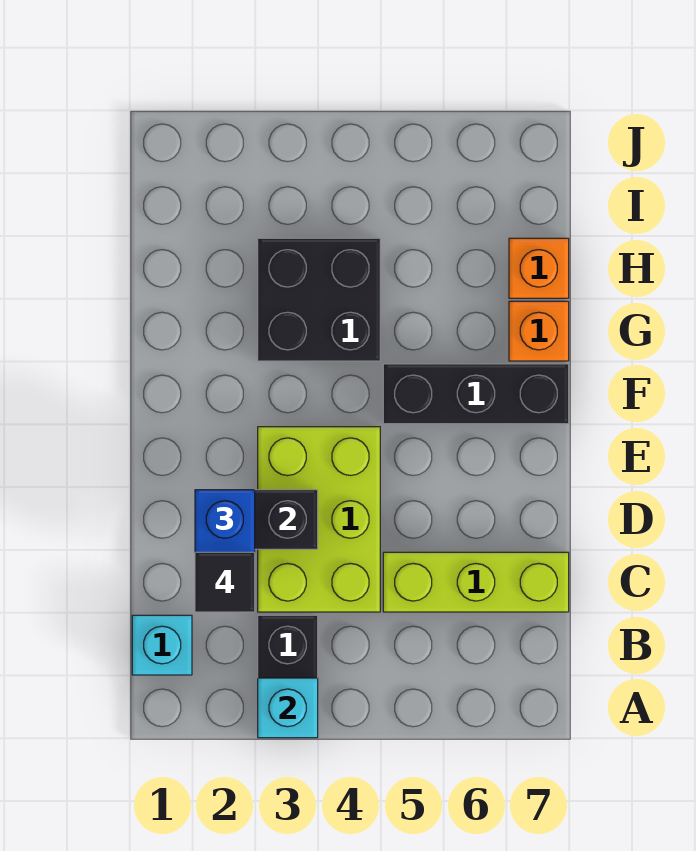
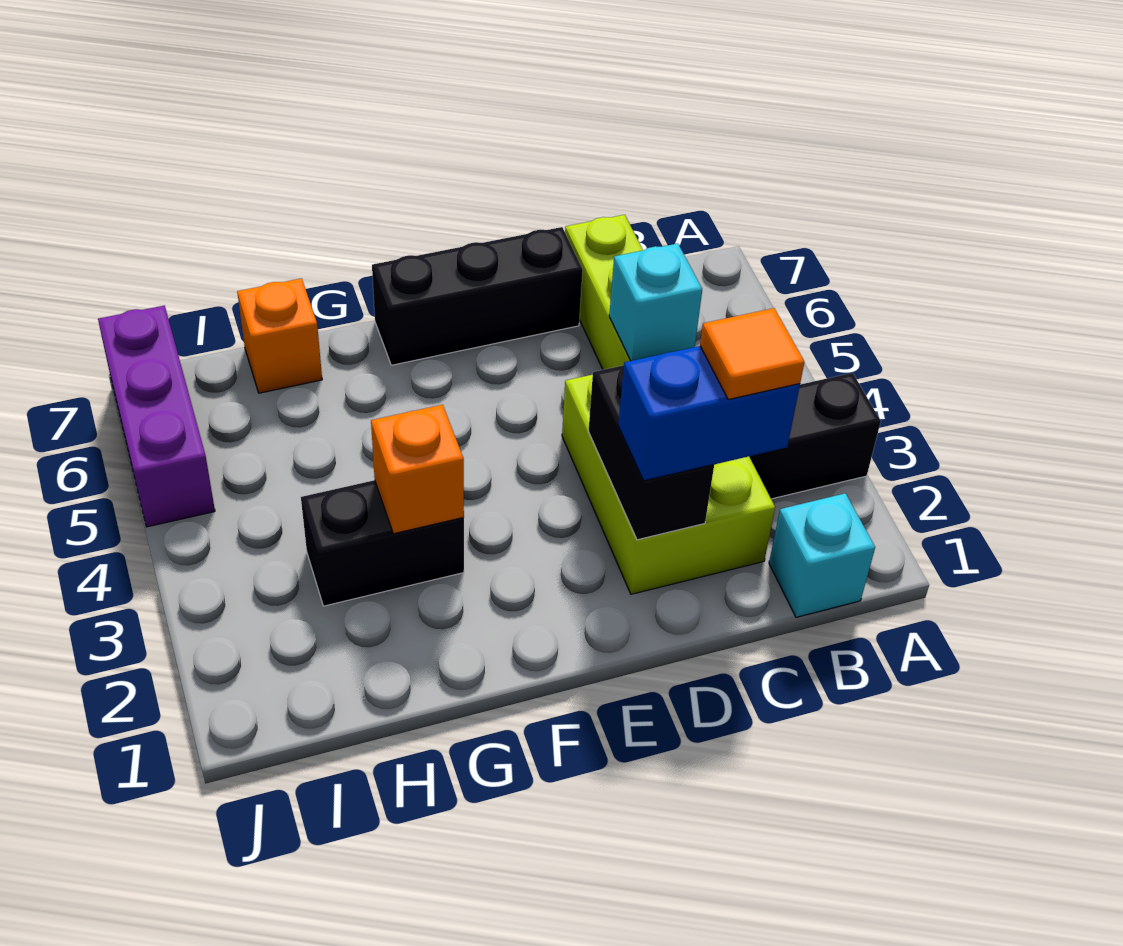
cyan 1x1 brick [258,678,318,738] -> cyan 1x1 brick moved to [609,243,702,361]
black 1x1 tile [195,552,255,612] -> orange 1x1 tile [700,308,805,400]
lime 2x3 brick [258,427,380,612] -> lime 2x3 brick turned to [562,375,775,594]
black 1x3 brick [383,364,569,424] -> black 1x3 brick turned to [372,227,583,365]
black 2x2 brick [258,238,380,361] -> black 1x2 brick [301,480,464,606]
orange 1x1 brick [509,301,569,361] -> orange 1x1 brick moved to [371,405,464,534]
none -> purple 1x3 brick [98,306,215,527]

